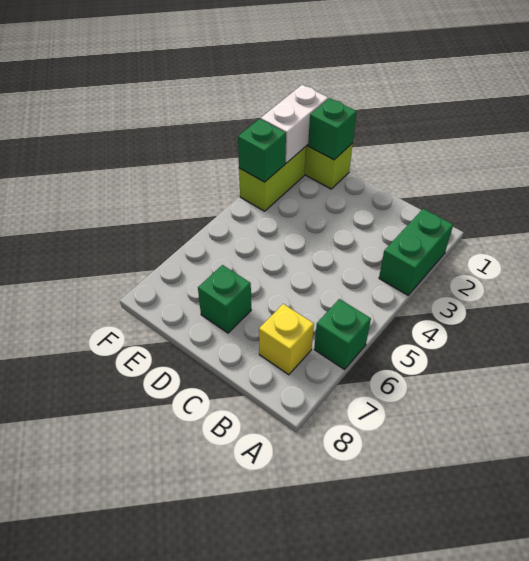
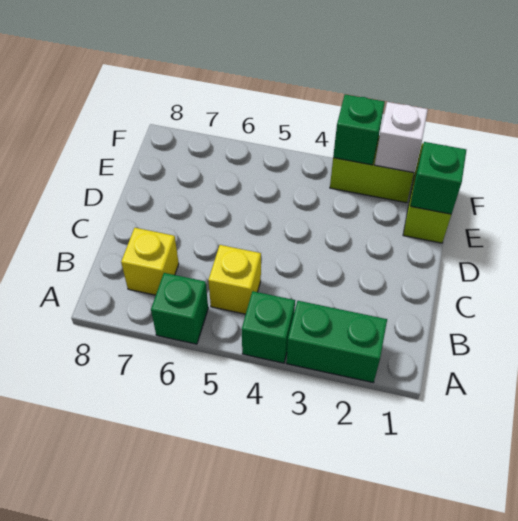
none -> yellow 1x1 brick [208,245,261,314]
green 1x1 brick [198,265,251,333] -> green 1x1 brick moved to [242,291,295,363]
white 1x2 brick [261,85,328,163] -> white 1x1 brick [375,102,428,173]

